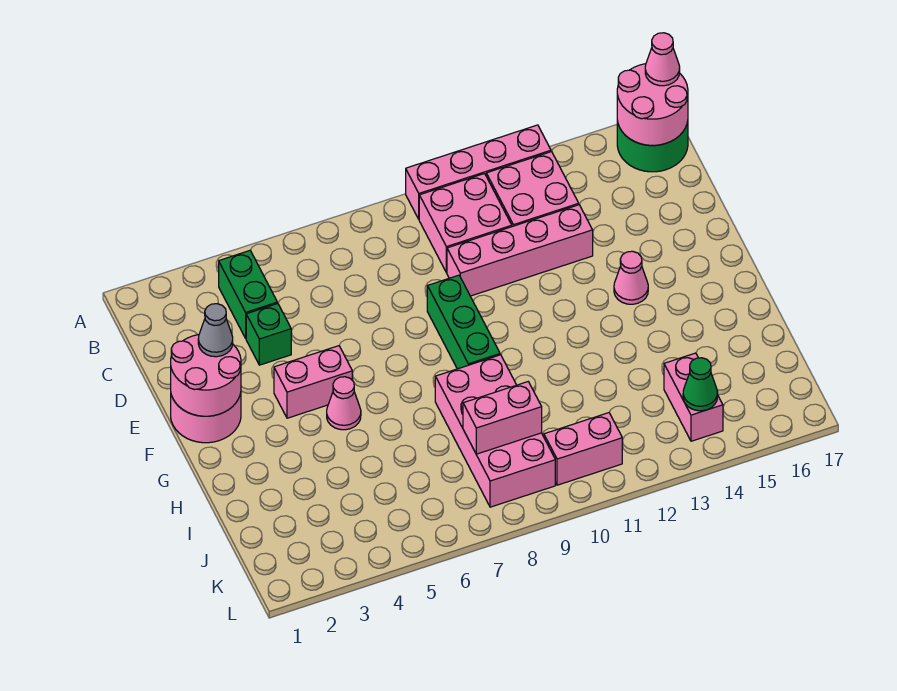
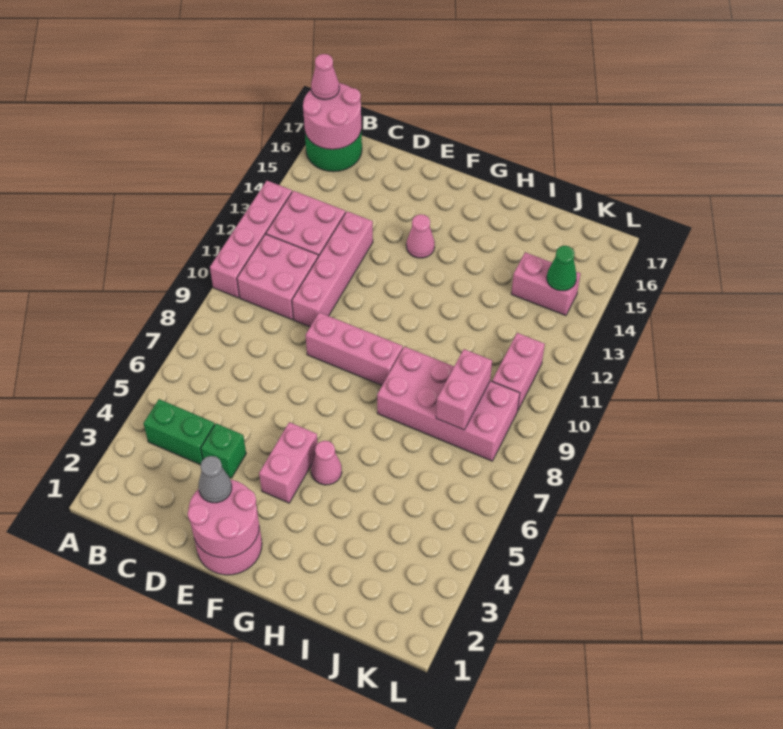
green 1x3 brick [427,275,500,369] -> pink 1x3 brick [306,312,403,385]

